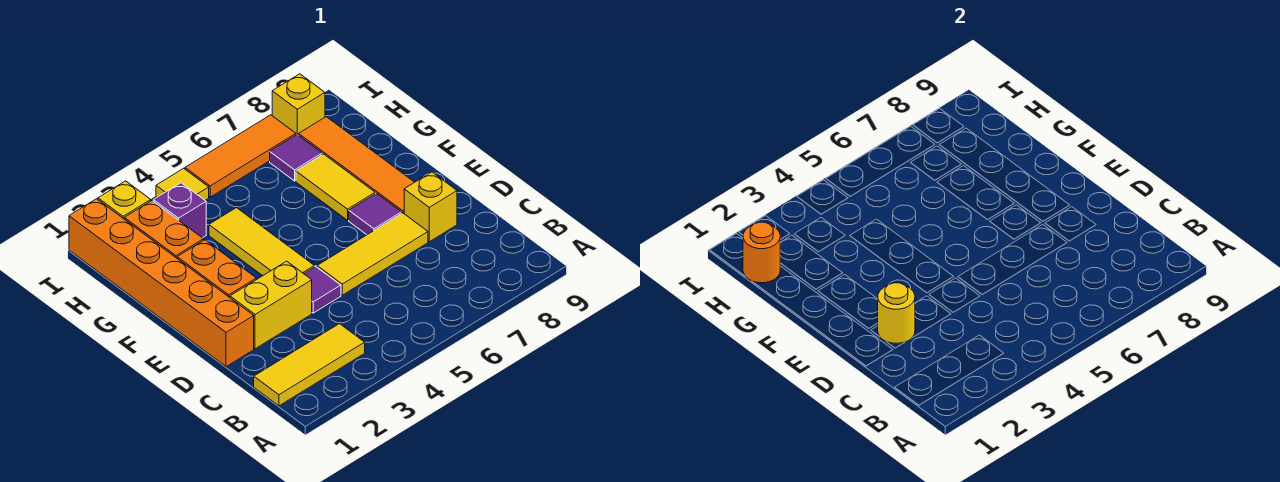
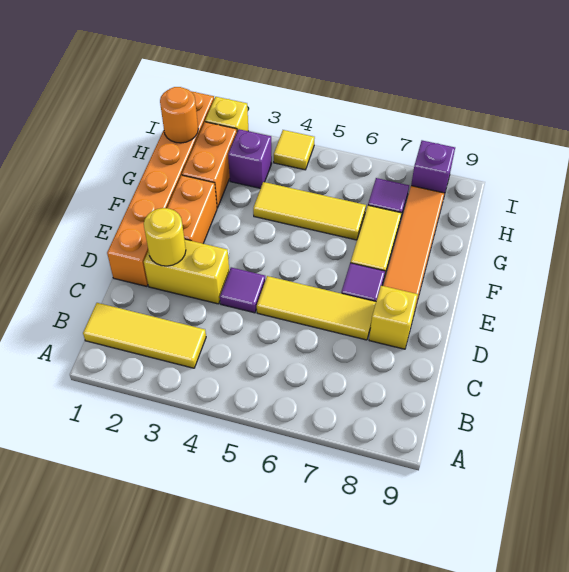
yellow 1x3 tile [209,208,314,276] -> yellow 1x3 tile turned to [253,182,366,240]
orange 1x3 tile [185,115,296,197] -> none
yellow 1x1 brick [272,74,325,135] -> purple 1x1 brick [411,140,455,195]

